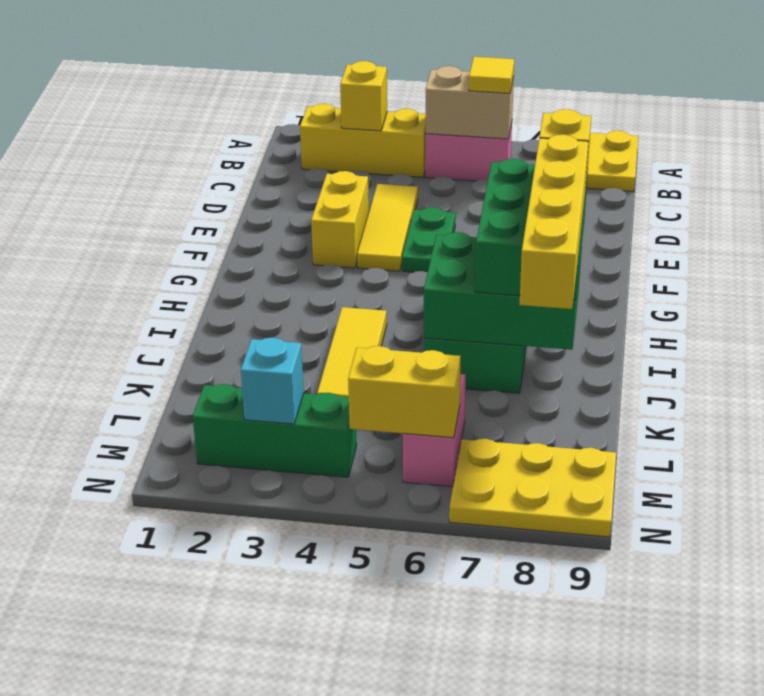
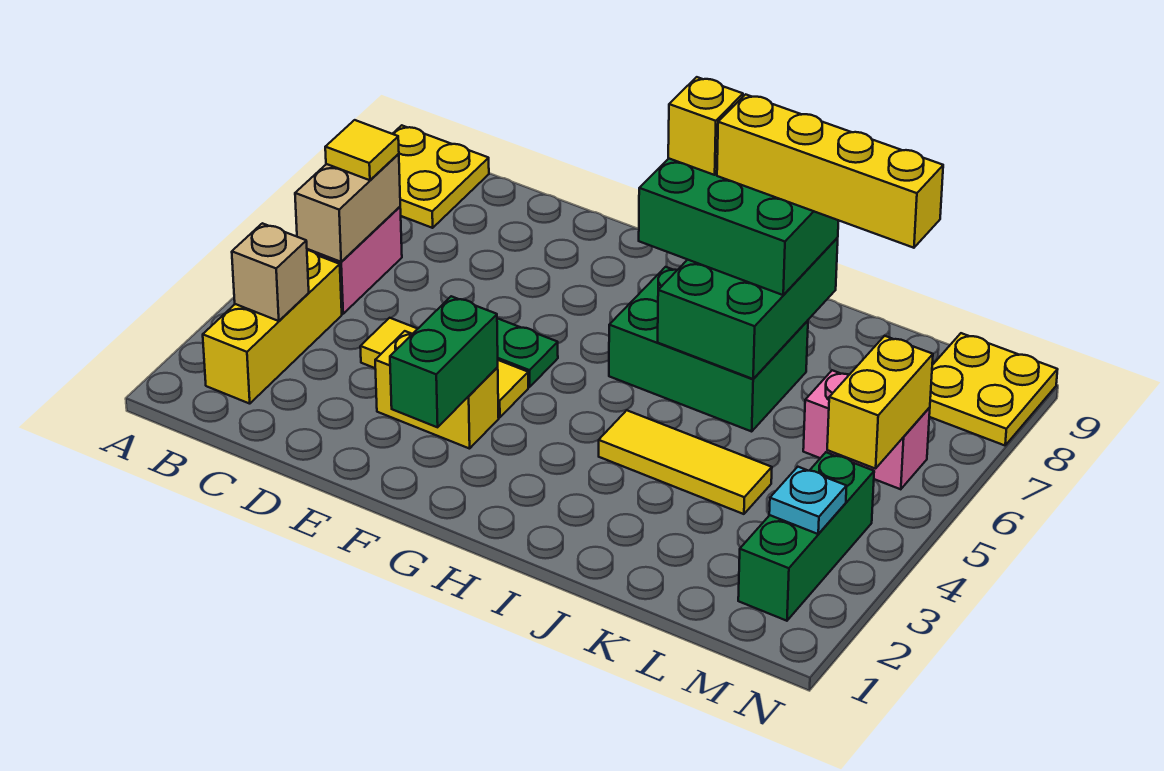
yellow 1x1 brick [340,61,387,131] -> tan 1x1 brick [232,223,309,321]
none -> green 1x2 brick [390,296,498,427]
cyan 1x1 brick [241,338,304,424] -> cyan 1x1 plate [769,467,847,534]
yellow 2x3 plate [449,439,616,537] -> yellow 2x2 plate [929,333,1058,445]

